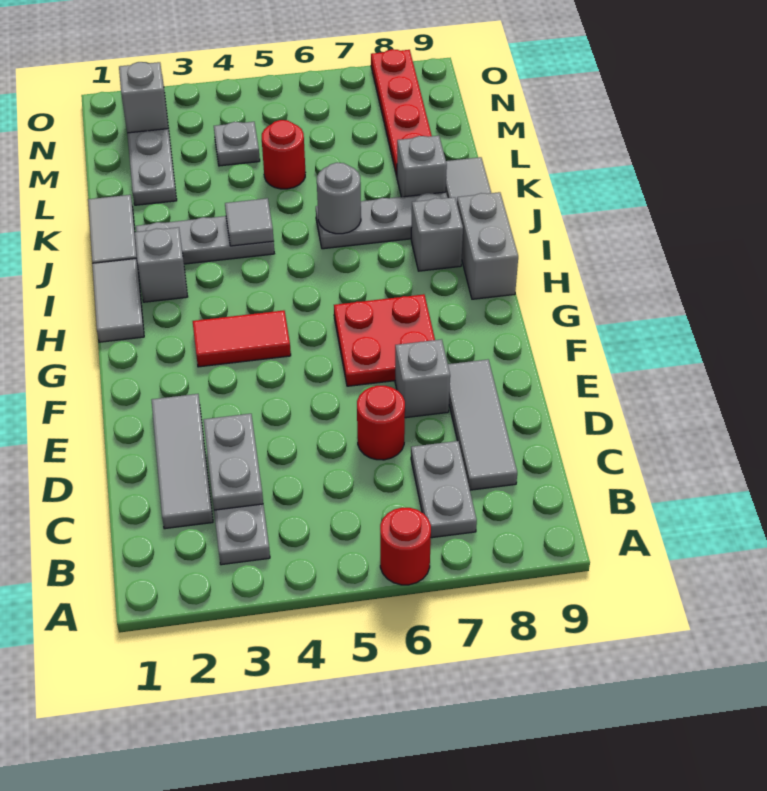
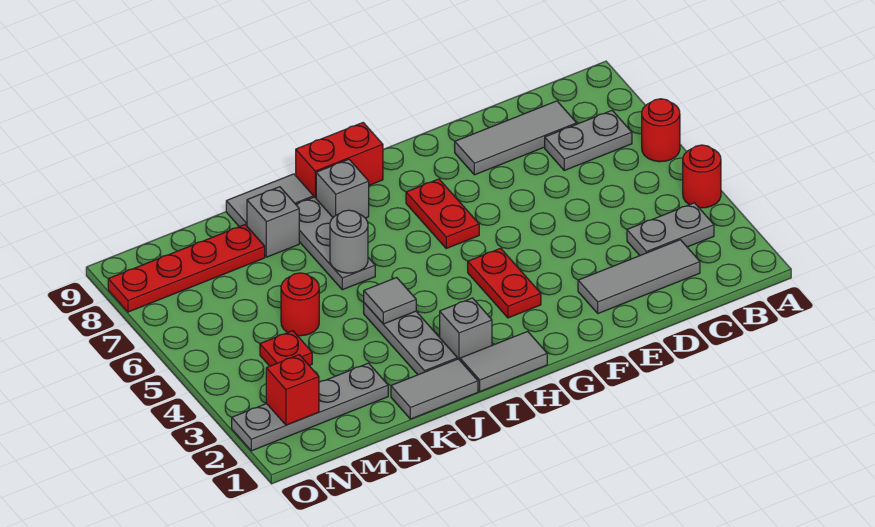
grey 1x2 plate [204,414,263,510] -> none
red 1x1 round brick [357,386,405,460] -> red 1x1 round brick moved to [683,145,721,208]
grey 1x1 brick [395,339,450,418] -> none
red 2x2 plate [334,294,435,386] -> red 1x2 plate [406,179,479,248]
red 1x2 tile [193,310,291,367] -> red 1x2 plate [468,248,541,318]
grey 1x2 brick [457,192,518,299] -> red 1x2 brick [296,123,383,198]
grey 1x1 plate [214,122,260,166] -> red 1x1 plate [260,331,312,366]
grey 1x1 brick [119,62,168,133] -> red 1x1 brick [266,355,319,425]

